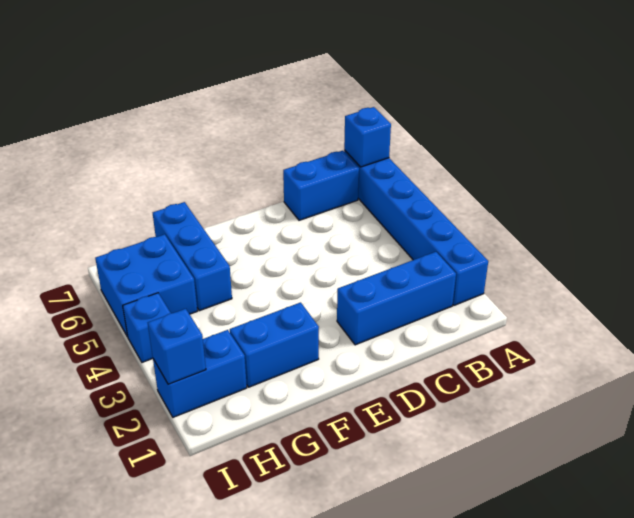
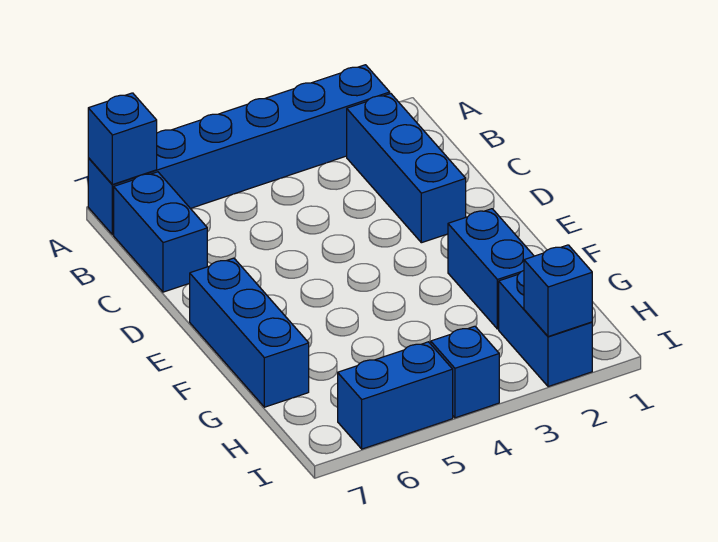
blue 1x3 brick [153,202,232,311] -> blue 1x3 brick turned to [189,258,309,407]
blue 2x2 brick [95,234,197,337] -> blue 1x2 brick [338,342,453,449]

